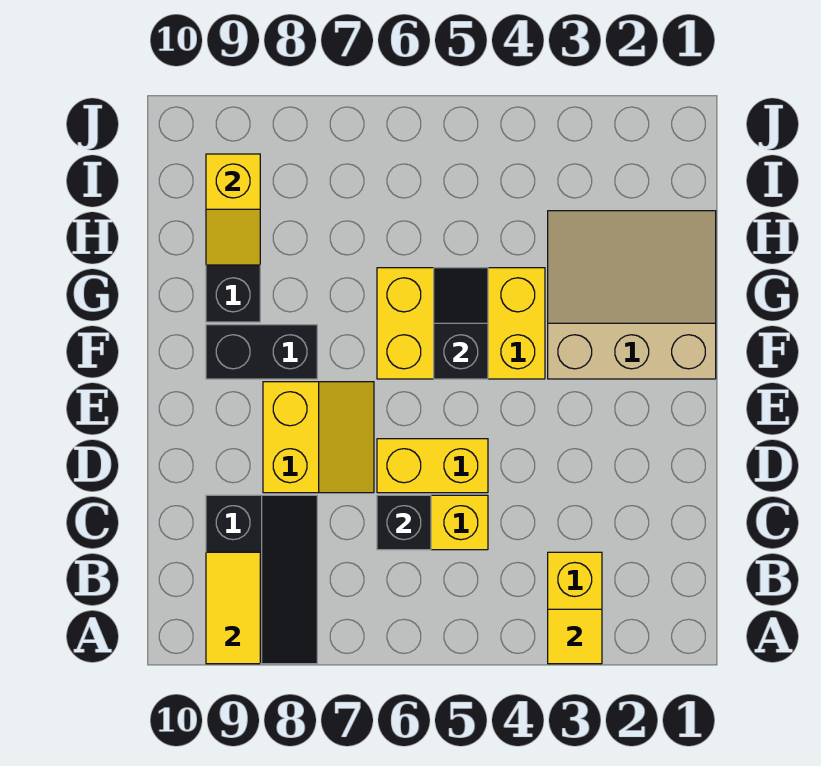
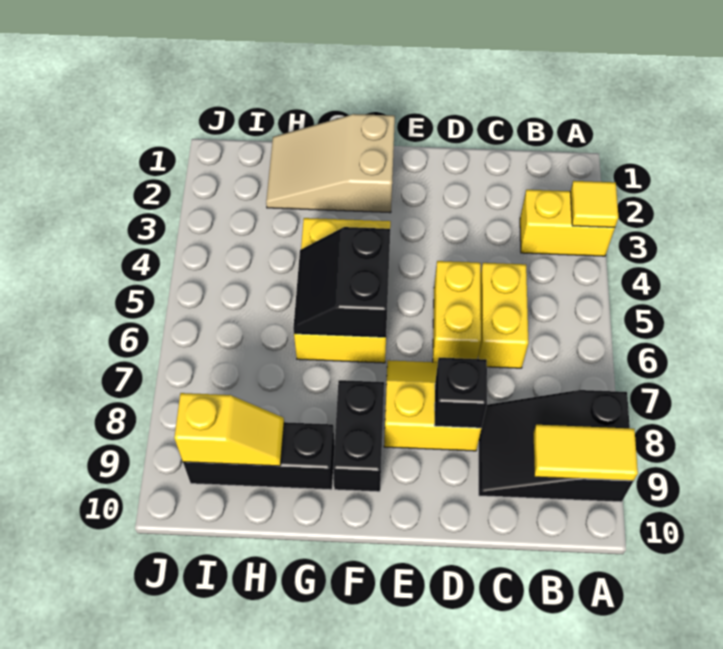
black 2x3 slope [206,495,317,664] -> black 2x3 slope turned to [479,390,633,502]
black 1x1 brick [377,495,431,550] -> black 1x1 brick moved to [434,358,487,428]
tan 3x3 slope [548,211,716,379] -> tan 2x3 slope [266,114,395,213]
black 1x2 slope [434,268,488,379] -> black 2x2 slope [293,227,390,337]

